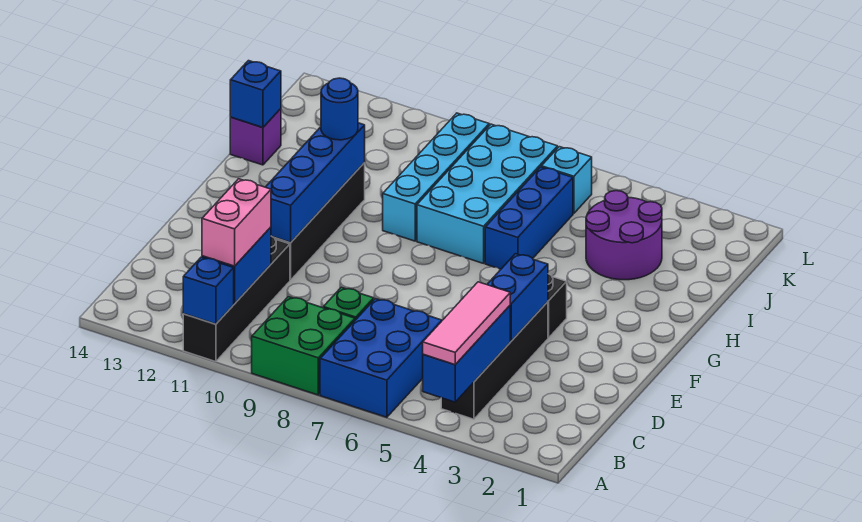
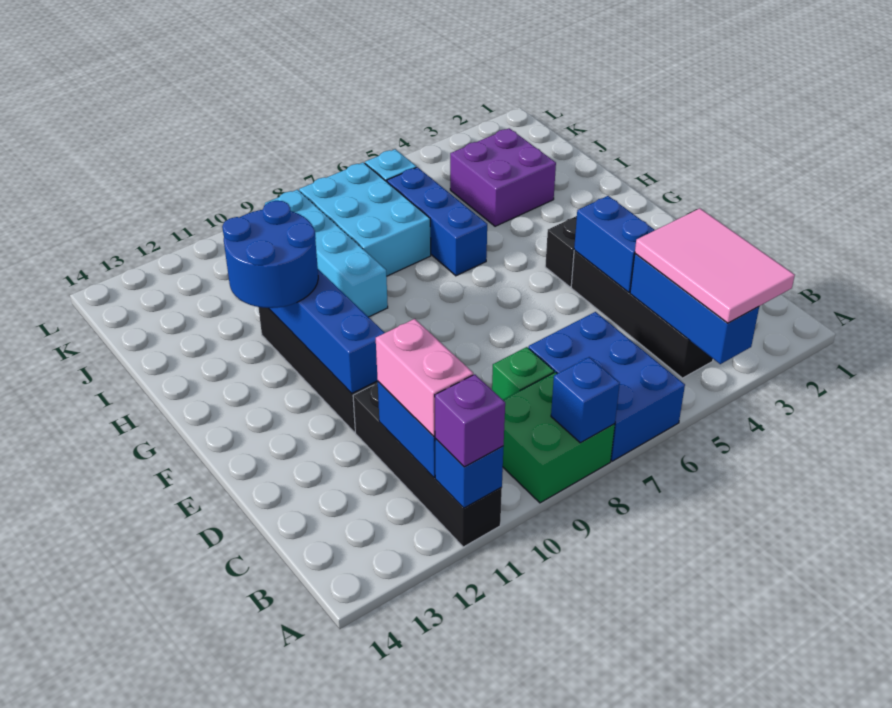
pink 1x3 tile [423,282,510,365] -> pink 2x3 tile [635,208,795,323]
cyan 2x4 brick [417,124,558,263] -> cyan 2x3 brick [299,162,431,276]
blue 1x1 round brick [321,78,358,140] -> blue 2x2 round brick [222,201,318,308]
purple 2x2 round brick [586,191,662,280] -> purple 2x2 brick [450,128,556,226]
purple 1x1 brick [230,109,281,165] -> purple 1x1 brick moved to [435,374,505,467]
blue 1x1 brick [230,61,281,128] -> blue 1x1 brick moved to [551,357,620,443]

